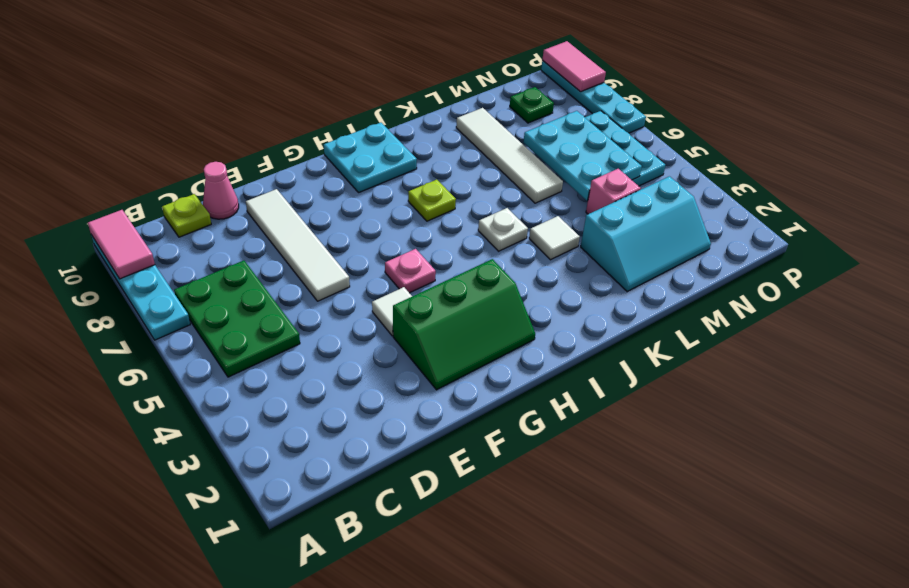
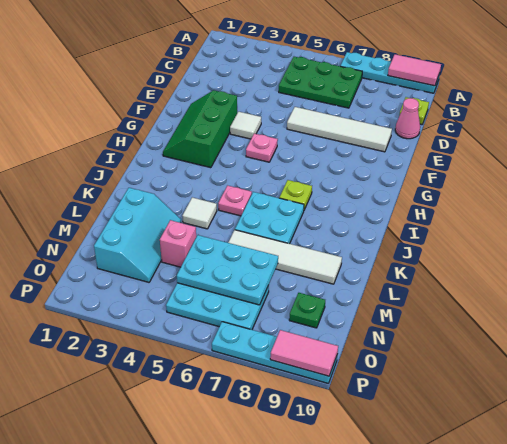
cyan 2x2 plate [324,123,417,192] -> cyan 2x2 plate moved to [235,192,304,244]
white 1x1 plate [478,208,528,251] -> pink 1x1 plate [218,186,252,216]
cyan 2x3 slope [581,176,711,291] -> cyan 2x3 slope turned to [94,188,181,282]

